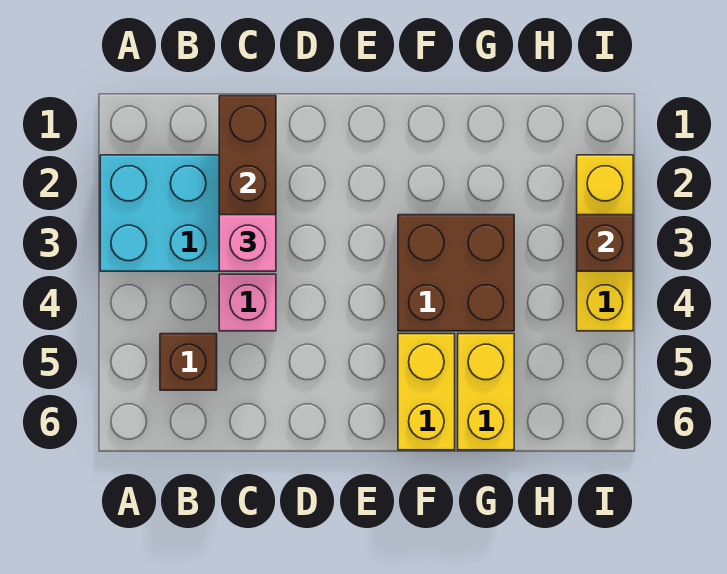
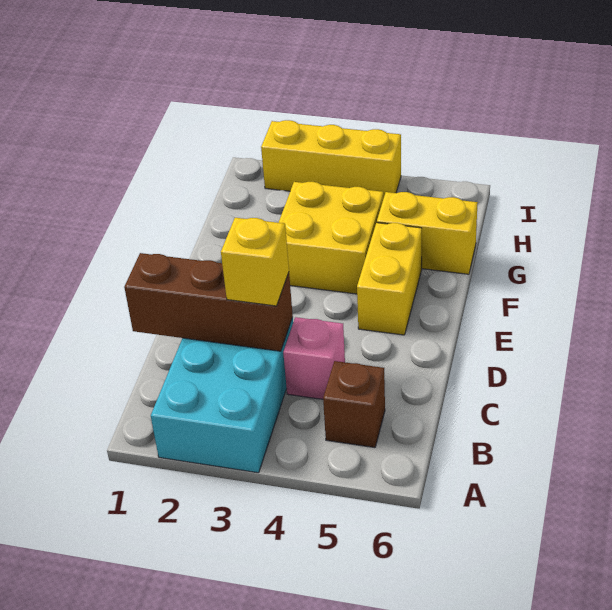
pink 1x1 brick [219,215,276,271] -> yellow 1x1 brick [221,218,289,306]
brown 2x2 brick [398,215,514,331] -> yellow 2x2 brick [279,182,384,294]
yellow 1x2 brick [398,334,455,450] -> yellow 1x2 brick turned to [357,223,422,335]
brown 1x1 brick [577,215,633,271] -> none

